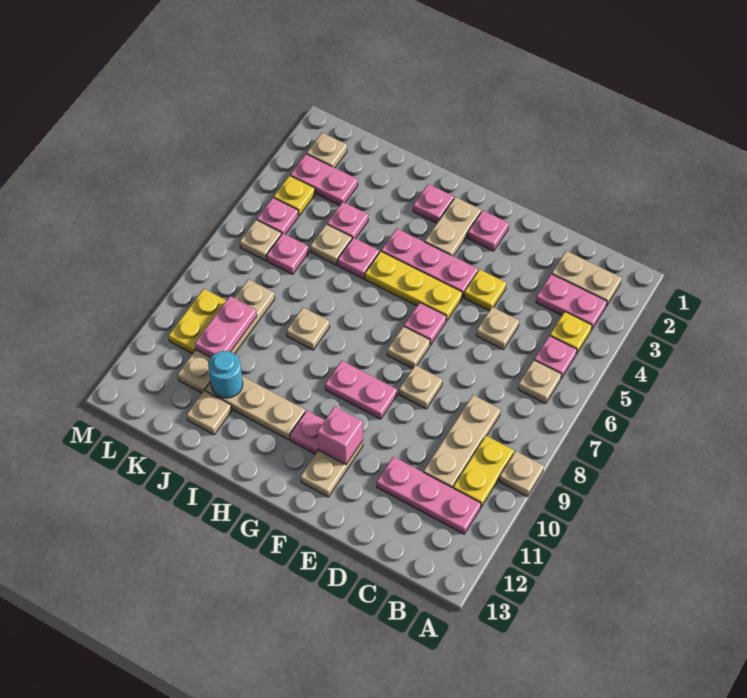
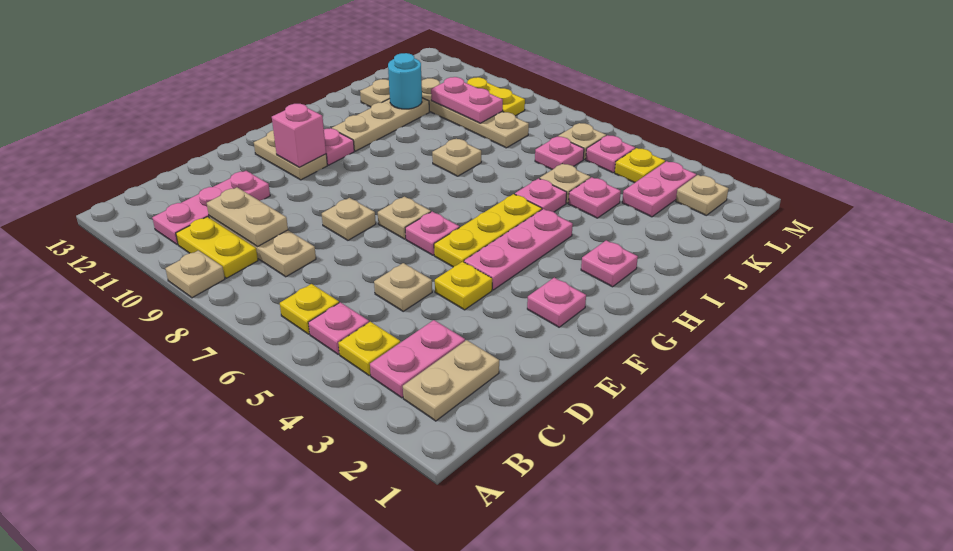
tan 1x1 plate [518,360,562,404] -> yellow 1x1 plate [280,284,339,334]
pink 1x2 plate [325,361,397,419] -> none
tan 1x2 plate [425,197,481,256] -> tan 1x2 plate moved to [207,187,288,246]

